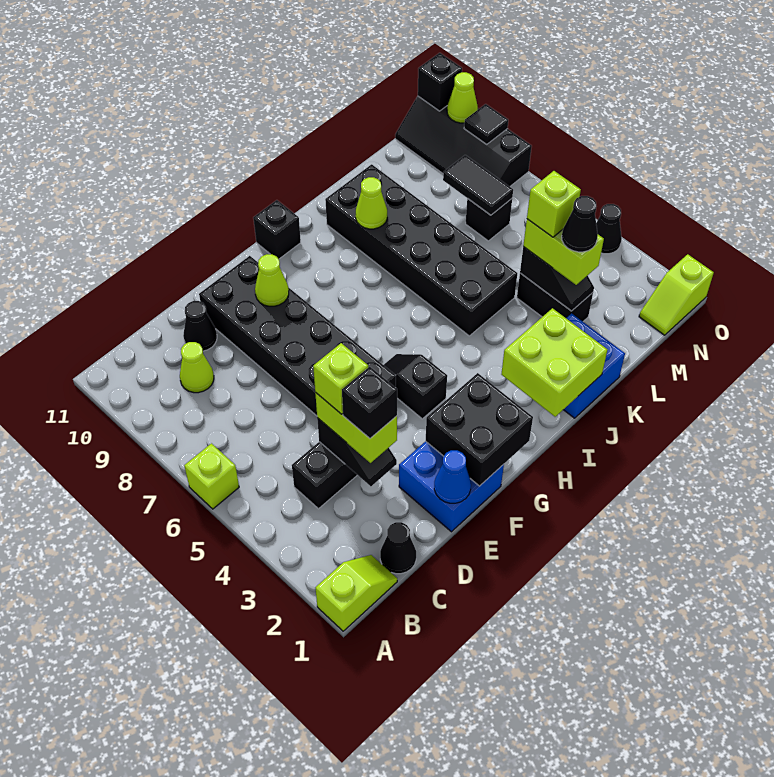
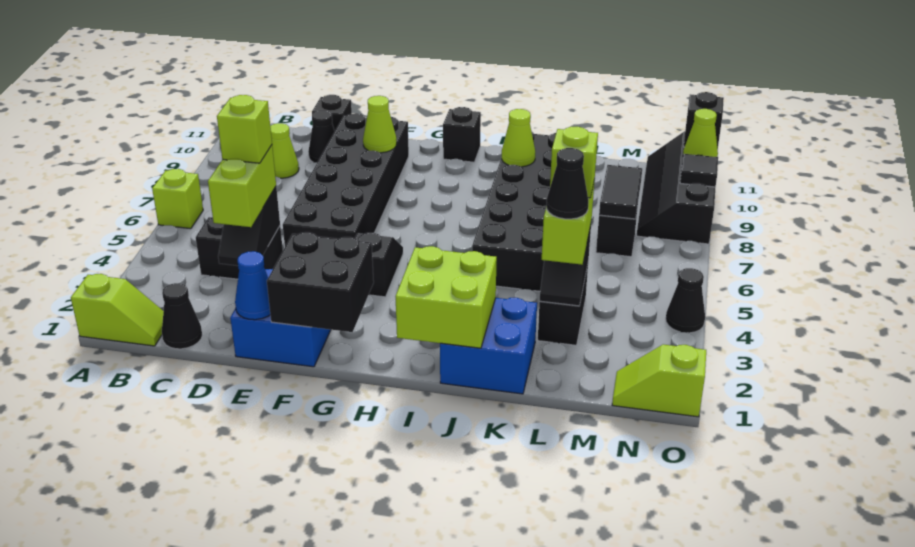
black 1x1 brick [342,367,397,438] -> black 1x1 brick moved to [312,95,352,131]

